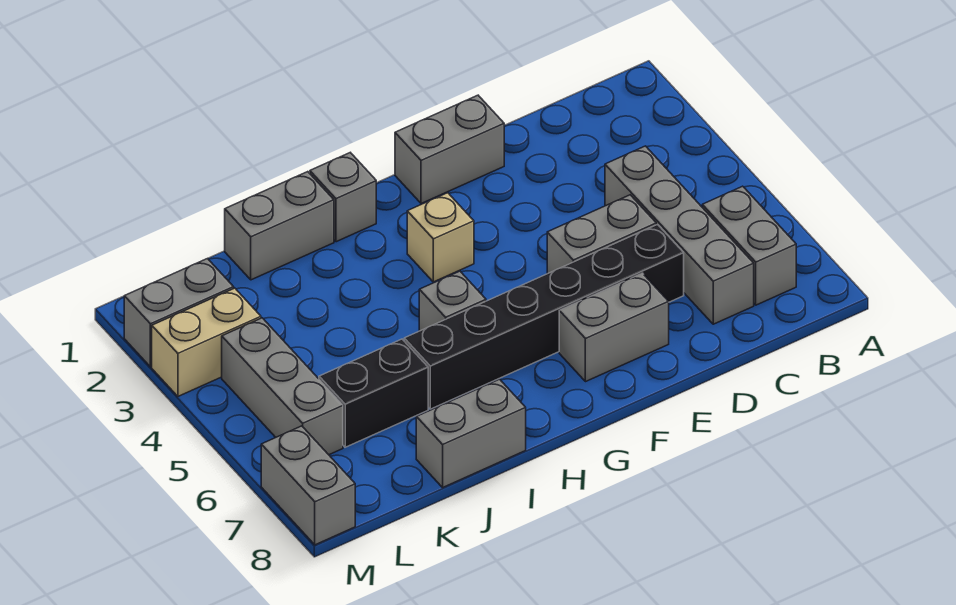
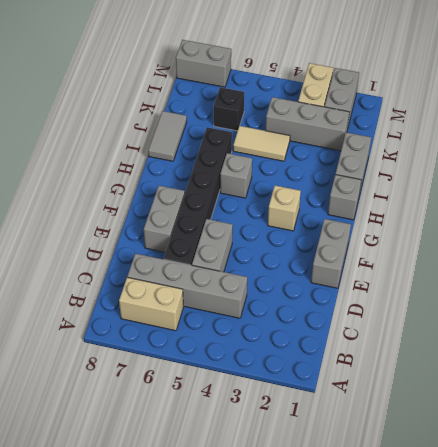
grey 1x2 brick [702,186,796,305] -> tan 1x2 brick [119,277,183,331]
grey 1x2 brick [416,379,526,487] -> grey 1x2 tile [148,111,187,161]
none -> tan 1x2 tile [233,126,290,161]
black 1x2 brick [319,339,428,447] -> black 1x1 brick [214,87,245,131]
grey 1x3 brick [222,318,343,455] -> grey 1x3 brick moved to [266,97,349,151]

